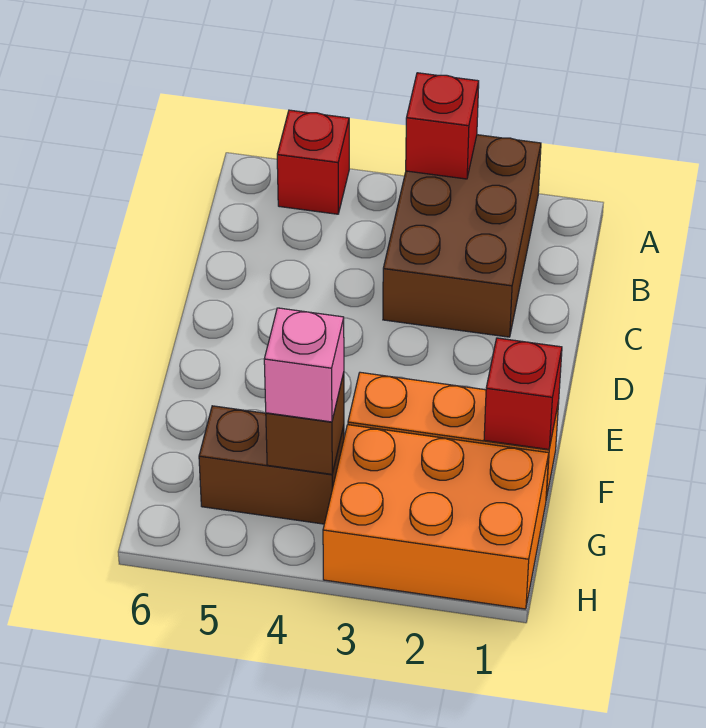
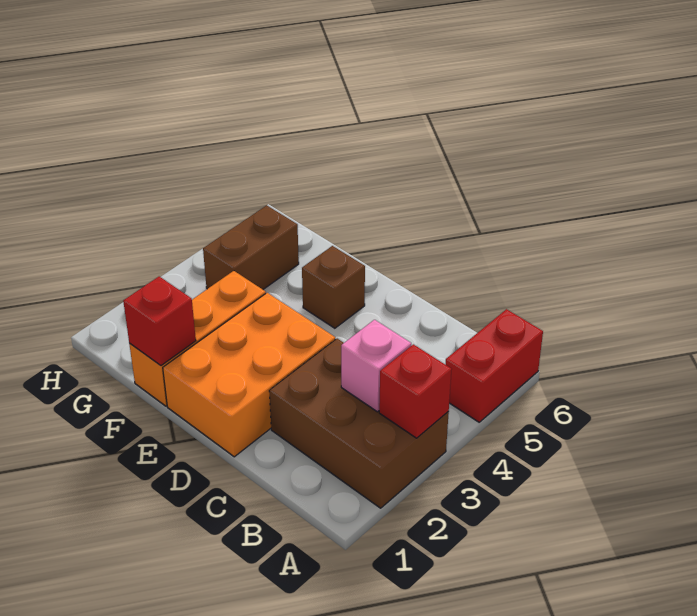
red 1x1 brick [277,110,349,214] -> red 1x2 brick [445,309,543,422]
orange 2x3 brick [323,425,549,609] -> orange 2x3 brick moved to [163,293,335,457]
brown 1x1 brick [266,373,344,474] -> brown 1x1 brick moved to [302,246,365,328]
pink 1x1 brick [264,308,344,422] -> pink 1x1 brick moved to [341,320,411,412]

